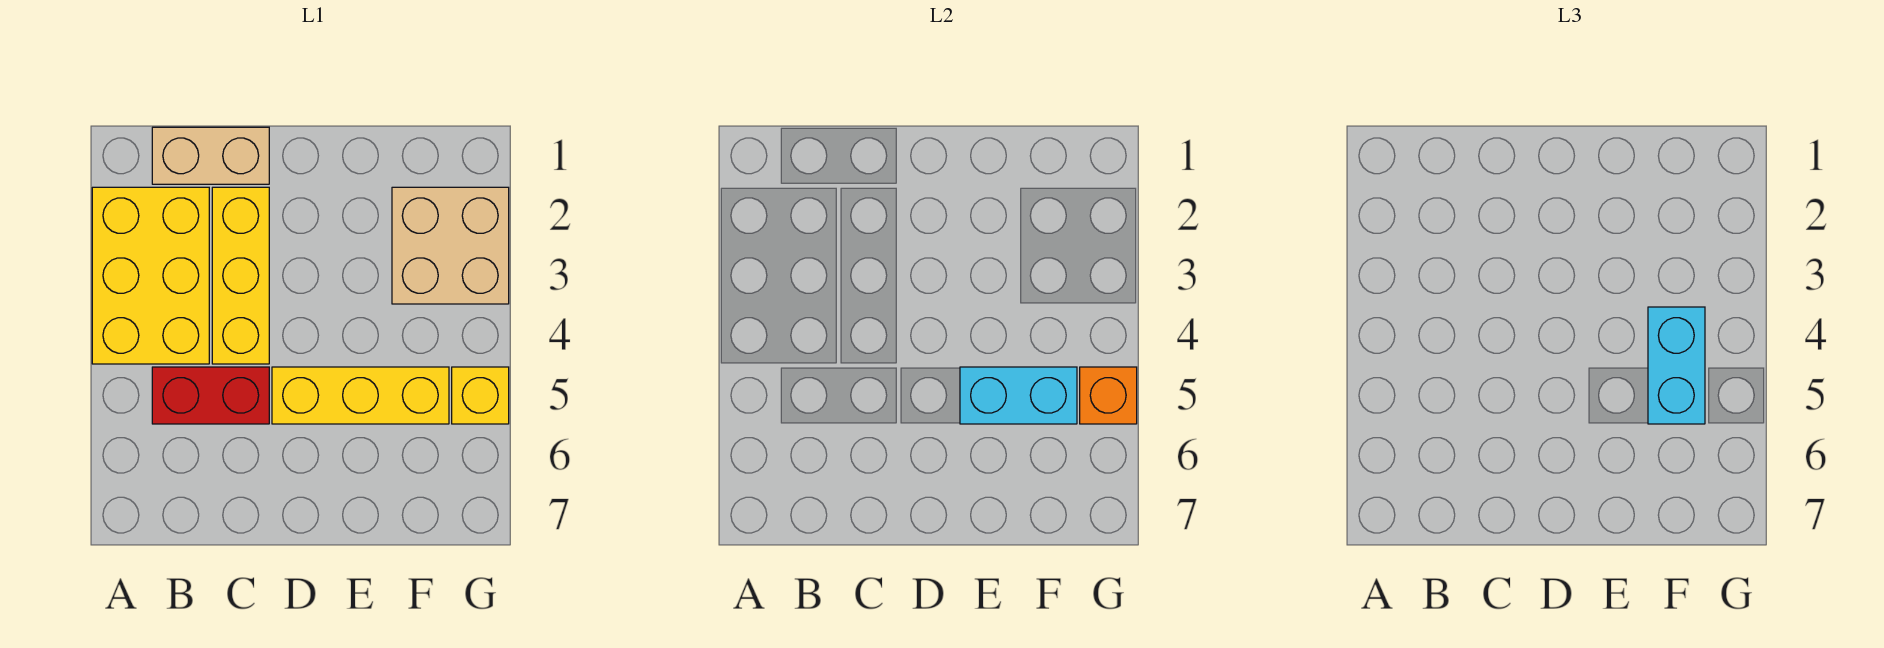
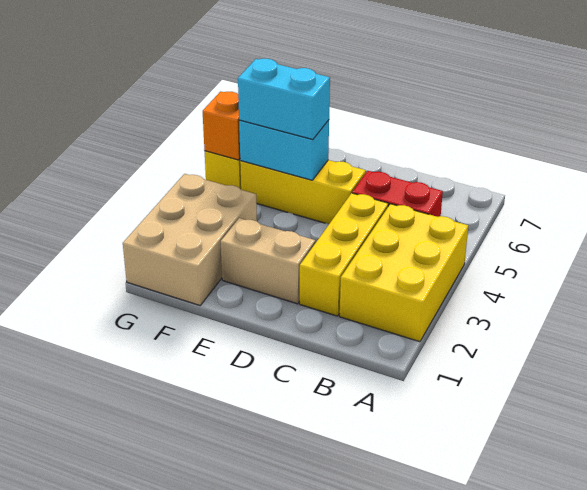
tan 1x2 brick [152,127,269,184] -> tan 1x2 brick moved to [221,218,315,304]
tan 2x2 brick [392,187,509,304] -> tan 2x3 brick [123,174,257,305]
cyan 1x2 brick [1648,307,1705,424] -> cyan 1x2 brick turned to [238,59,330,140]

